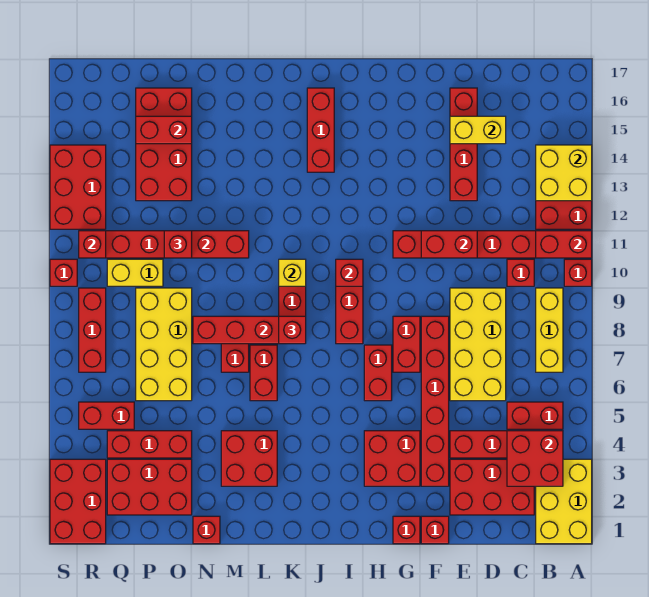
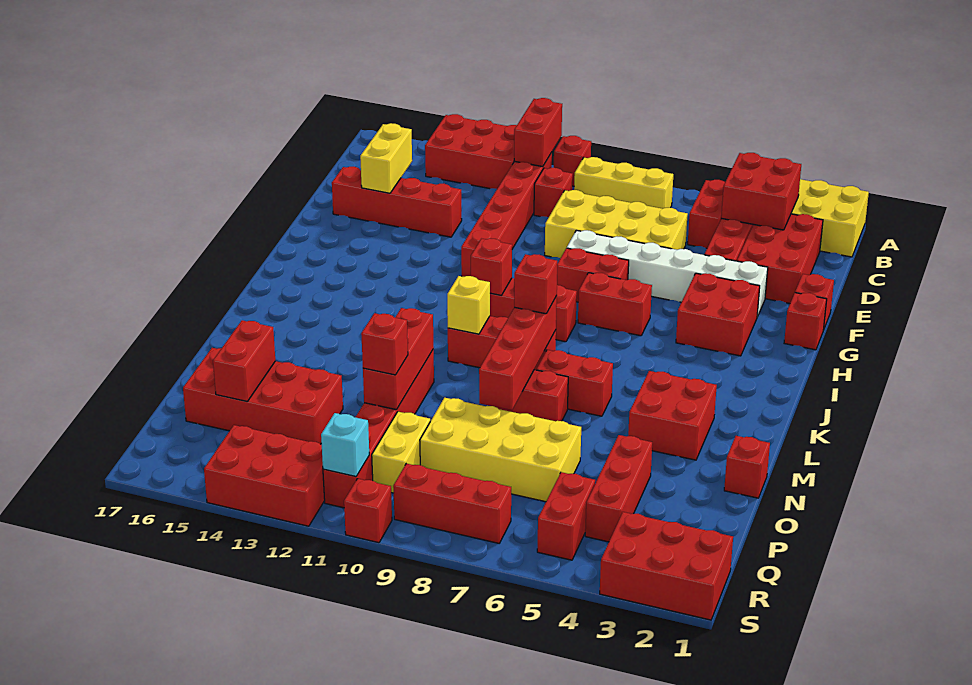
yellow 2x2 brick [536,145,592,201] -> none
red 1x2 brick [421,231,477,258] -> none
red 1x6 brick [421,316,449,486] -> white 1x6 brick [567,230,768,317]
red 1x3 brick [307,88,334,172] -> none
red 2x3 brick [107,459,192,515] -> none
red 1x1 brick [79,231,106,258] -> cyan 1x1 brick [321,413,369,477]

